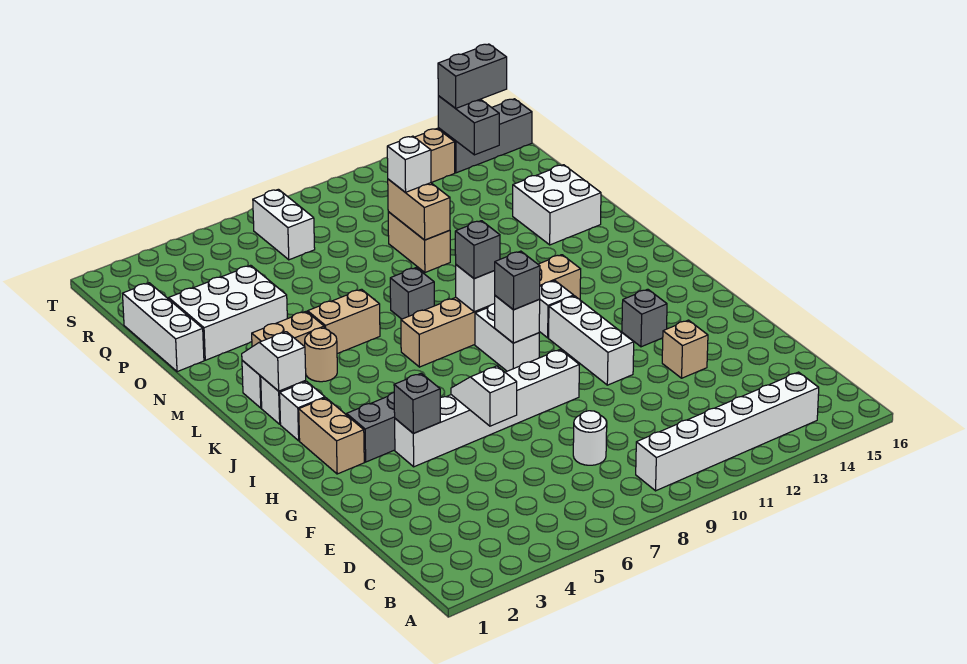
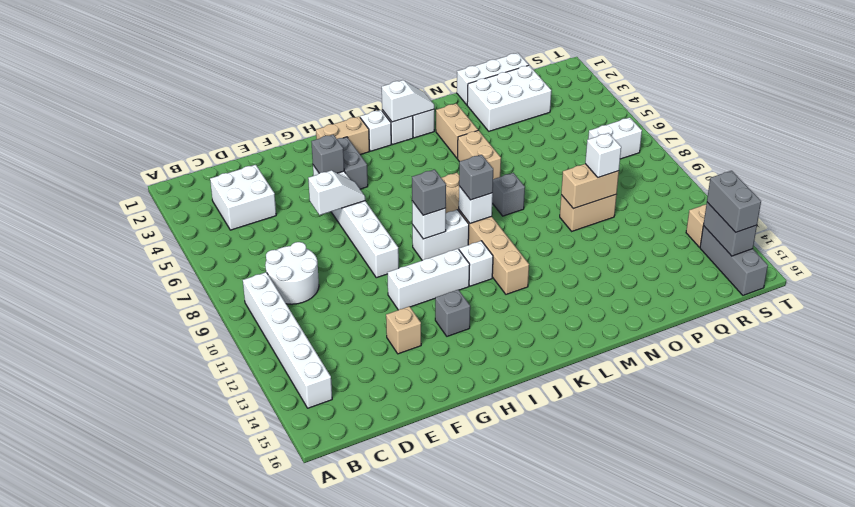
white 1x1 round brick [573,411,607,465] -> white 2x2 round brick [265,242,319,304]
tan 1x1 round brick [305,328,337,382] -> none
white 2x2 brick [513,165,601,245] -> white 2x2 brick moved to [210,165,276,230]
white 2x3 brick [169,265,287,360] -> white 2x3 brick turned to [467,65,551,131]
grey 1x2 brick [438,96,499,155] -> grey 1x2 brick turned to [703,202,757,256]

